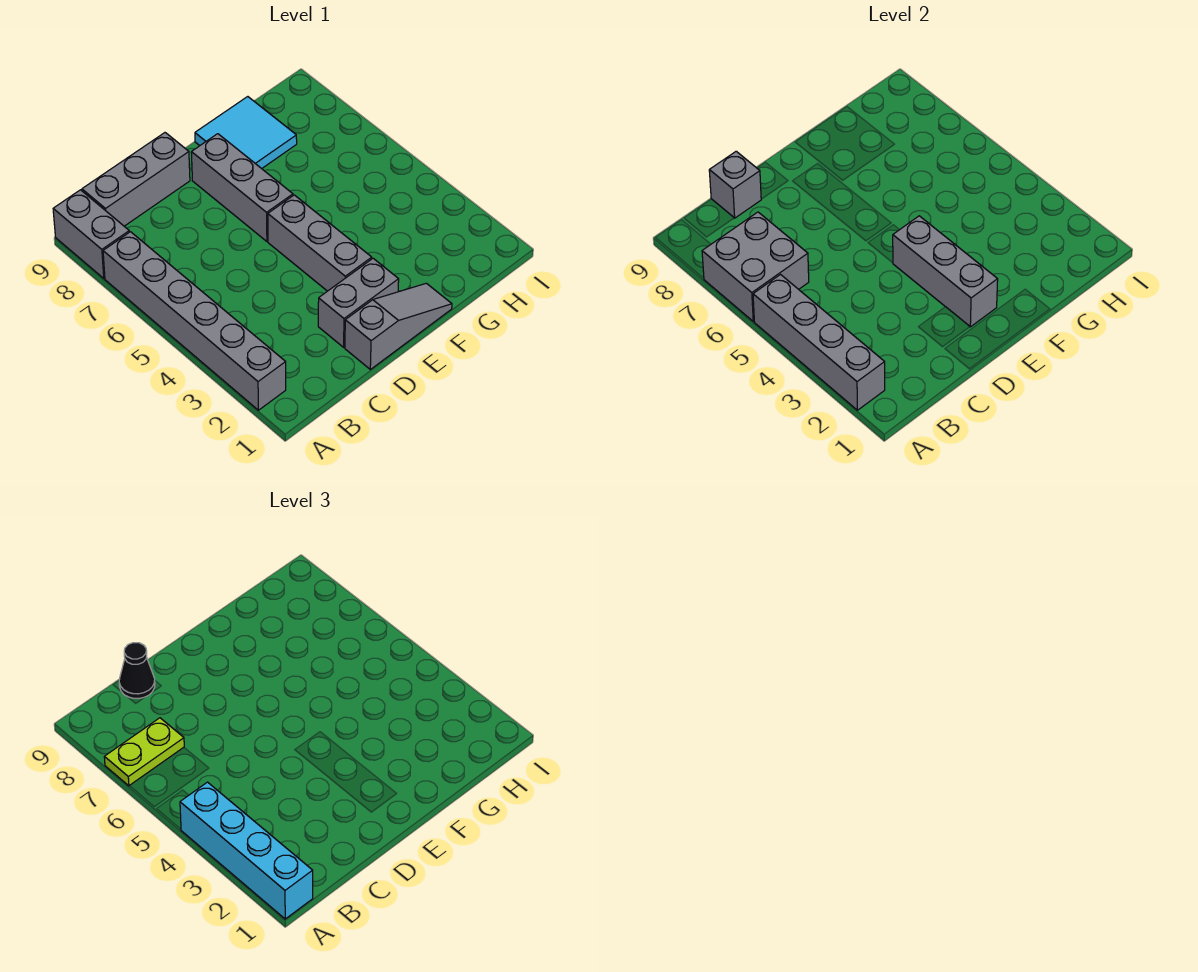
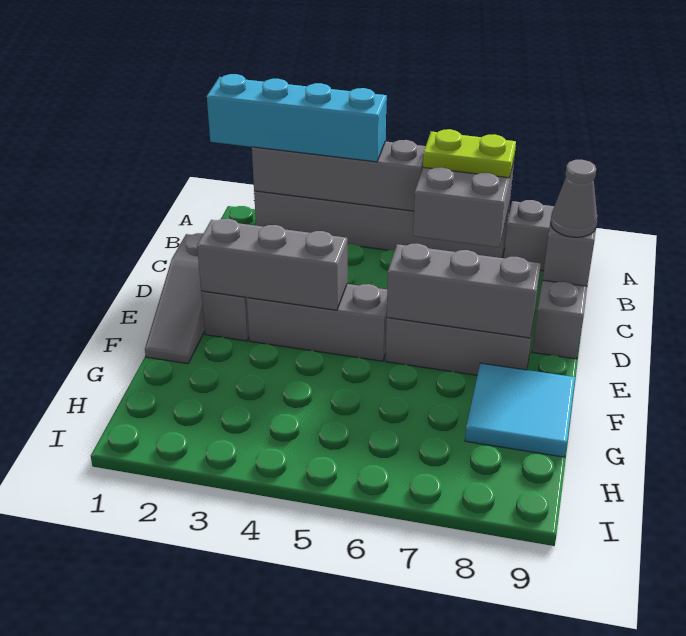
lime 1x2 plate [104,718,184,786] -> lime 1x2 plate turned to [423,129,516,178]
black 1x1 cone [119,643,155,699] -> grey 1x1 cone [551,160,597,237]
none -> grey 1x3 brick [387,244,541,338]

